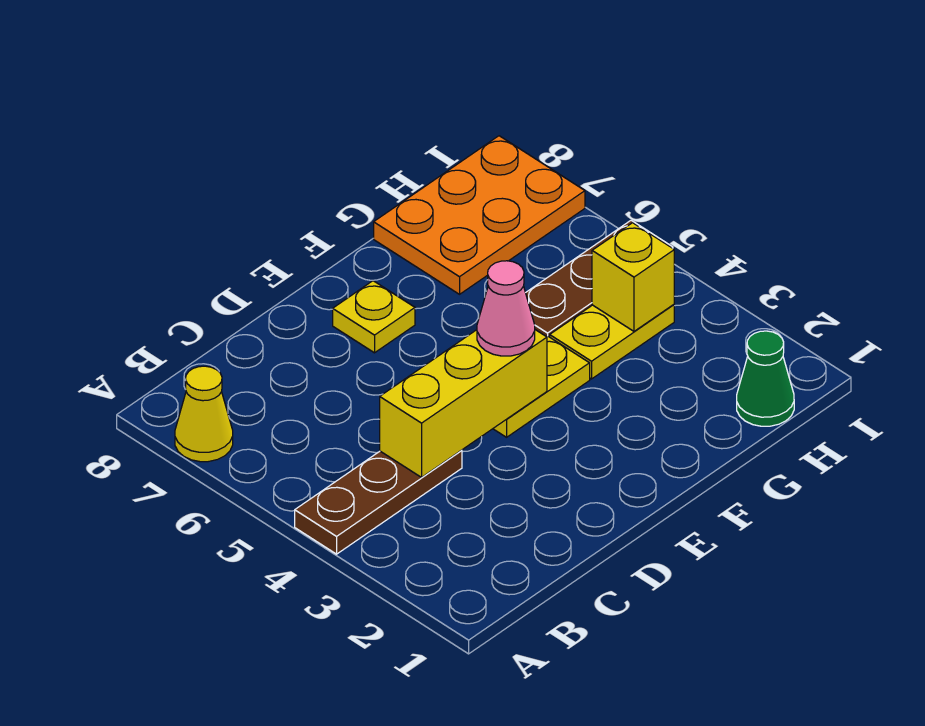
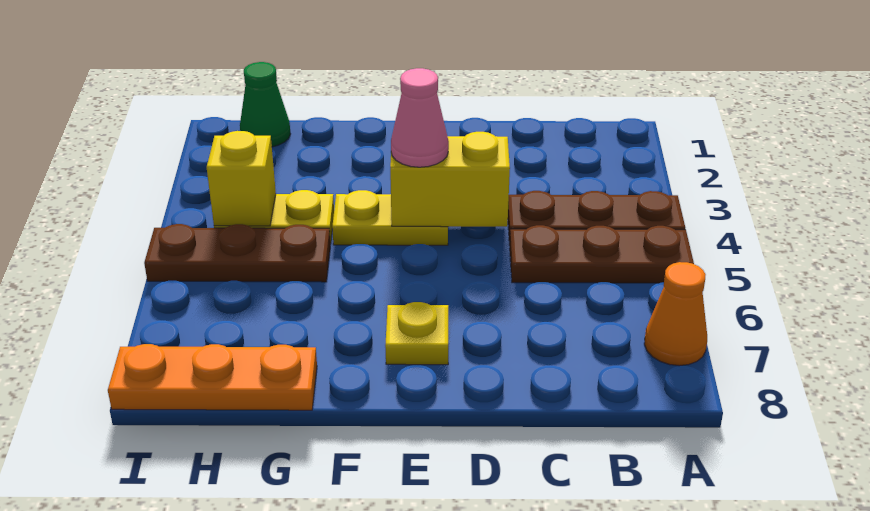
none -> brown 1x3 plate [510,225,694,283]
yellow 1x1 cone [175,366,233,462] -> orange 1x1 cone [644,262,707,366]
yellow 1x3 brick [380,330,547,477] -> yellow 1x2 brick [390,132,510,227]
orange 2x3 plate [374,136,585,294] -> orange 1x3 plate [108,344,317,410]

